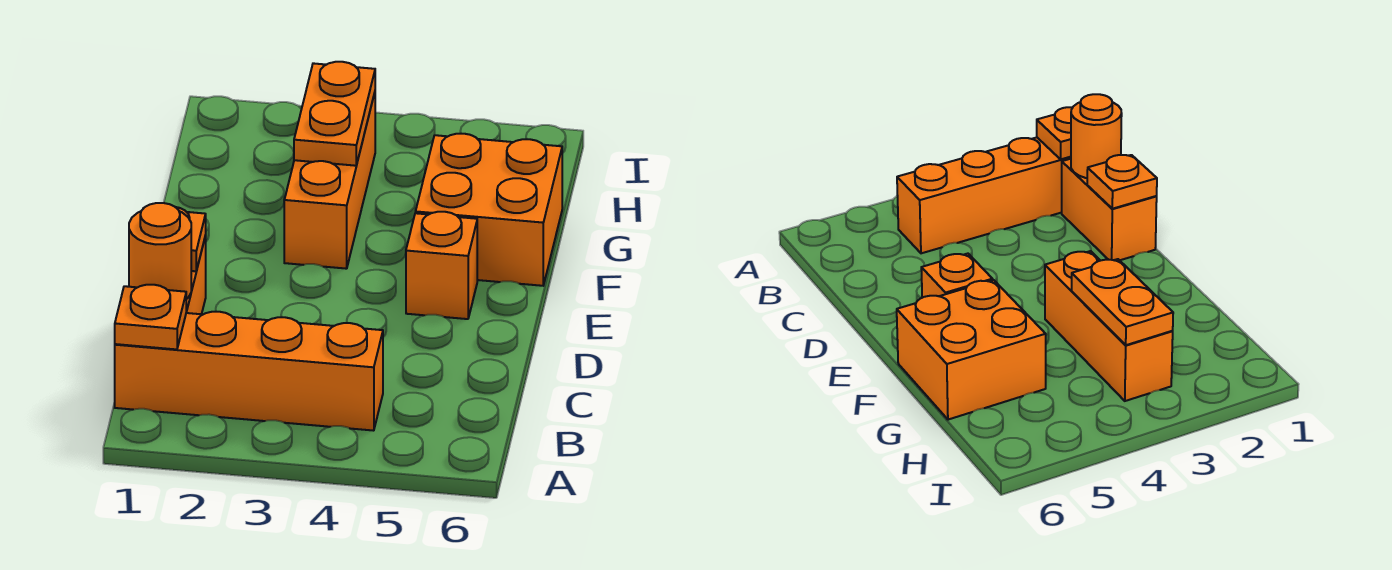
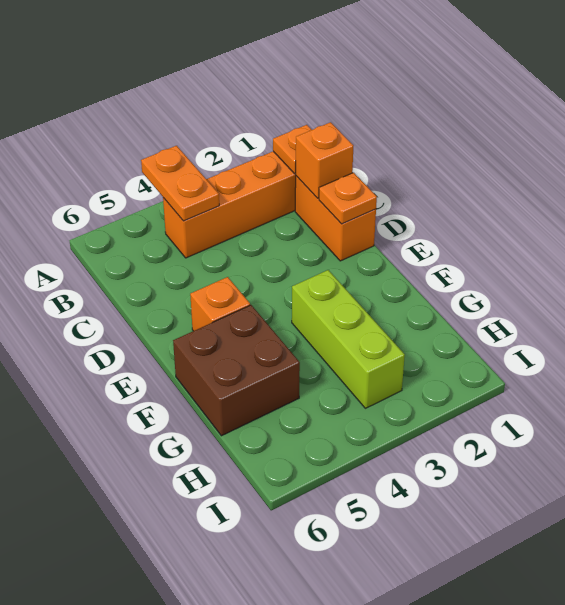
orange 1x1 round brick [129,203,191,299] -> orange 1x1 brick [295,122,354,198]
orange 1x3 brick [284,93,375,269] -> lime 1x3 brick [292,270,405,408]
orange 2x2 brick [416,134,562,286] -> brown 2x2 brick [173,305,300,436]
orange 1x2 plate [294,62,375,166] -> orange 1x2 plate moved to [141,146,219,221]

